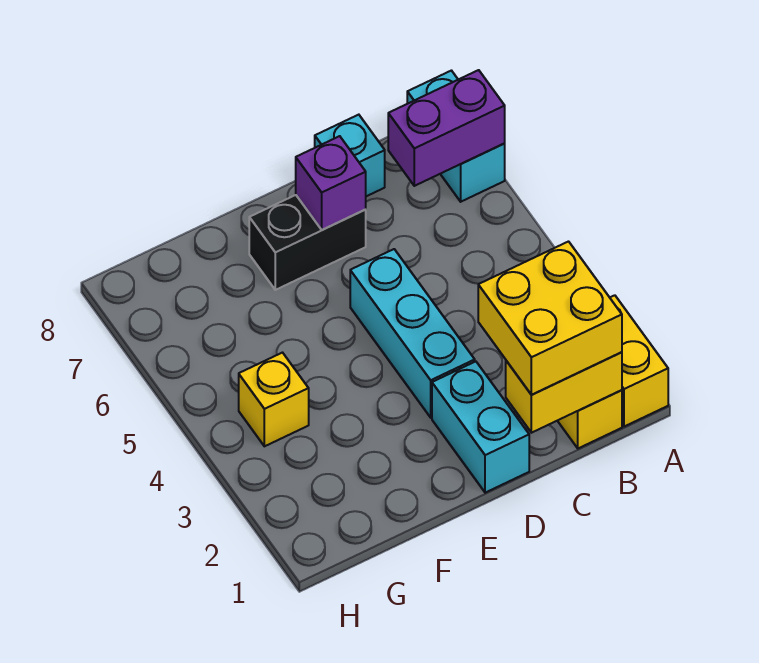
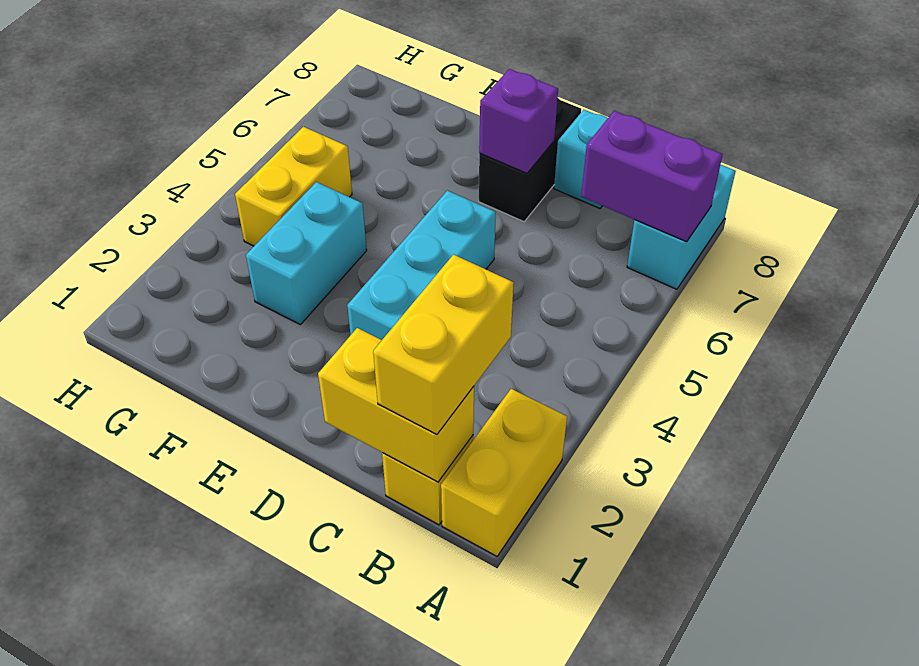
yellow 2x2 brick [478,242,622,395] -> yellow 1x2 brick [373,255,514,434]
cyan 1x2 brick [432,361,529,493] -> cyan 1x2 brick moved to [246,182,367,324]
black 1x2 brick [249,195,366,290] -> black 1x2 brick turned to [479,98,581,222]
yellow 1x1 brick [239,353,309,446] -> yellow 1x2 brick [235,127,352,246]

